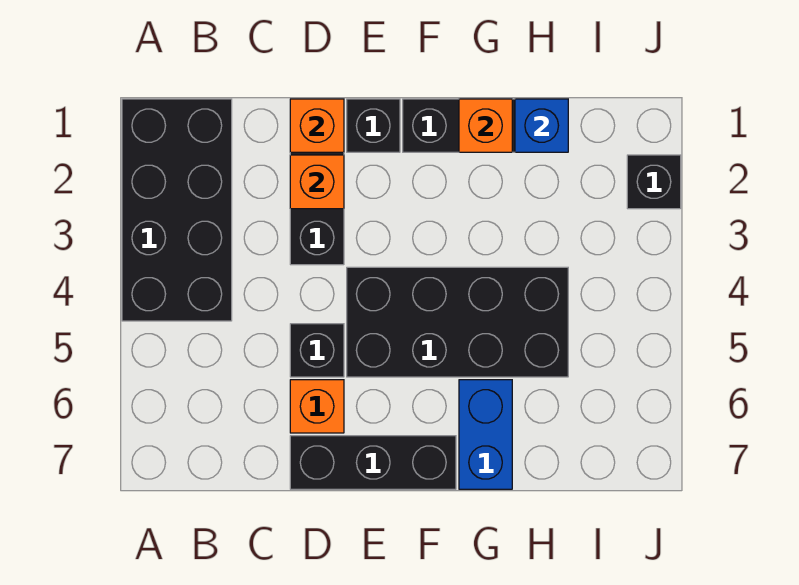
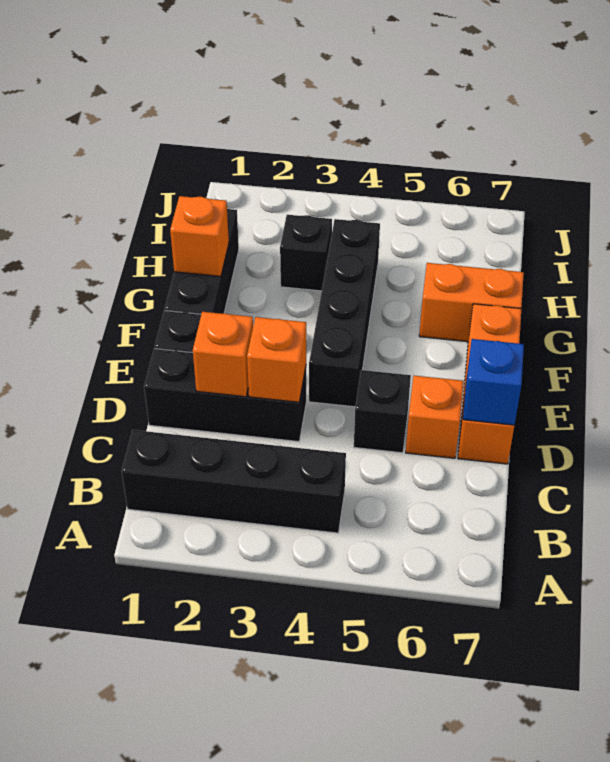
black 2x4 brick [122,99,232,321] -> black 1x4 brick [122,430,346,533]
orange 1x1 brick [290,99,344,152] -> orange 1x1 brick moved to [247,317,306,402]
black 1x3 brick [290,436,456,489] -> orange 1x3 brick [458,304,521,464]
black 2x4 brick [347,267,568,377] -> black 1x4 brick [309,219,380,407]
blue 1x2 brick [459,380,512,489] -> orange 1x2 brick [419,263,524,342]
blue 1x1 brick [515,99,568,152] -> blue 1x1 brick moved to [463,339,524,425]
black 1x1 brick [627,155,681,209] -> black 1x1 brick moved to [280,215,332,291]

